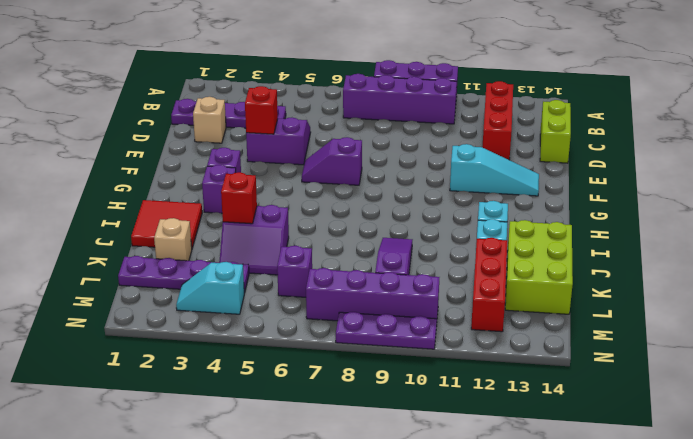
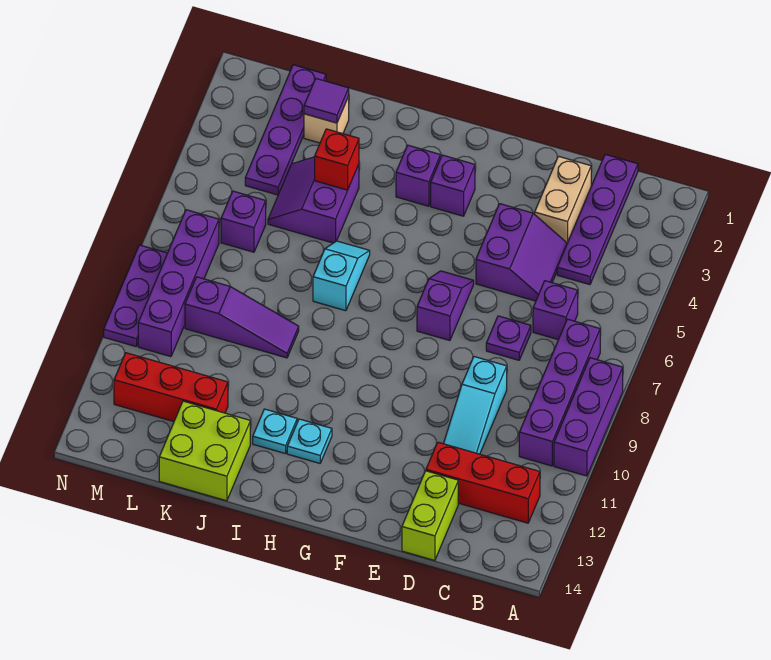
none -> purple 1x1 brick [533,281,578,340]
lime 1x2 brick [540,100,571,163] -> lime 1x2 brick turned to [402,471,458,561]
tan 1x1 brick [193,97,226,143] -> tan 1x2 brick [535,156,591,243]
none -> purple 1x1 plate [486,316,531,360]
red 1x1 brick [245,86,278,134] -> none
cyan 1x3 slope [450,144,539,196] -> cyan 1x3 slope moved to [444,357,507,454]
red 2x2 tile [131,200,202,248] -> none
lime 2x3 brick [505,220,573,314] -> lime 2x2 brick [159,401,250,501]
none -> purple 1x1 tile [304,79,349,123]
cyan 1x2 slope [176,262,244,314] -> cyan 1x2 slope moved to [313,241,370,311]

